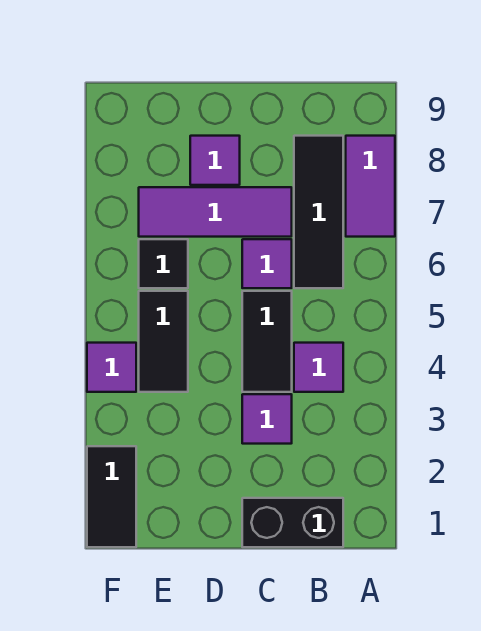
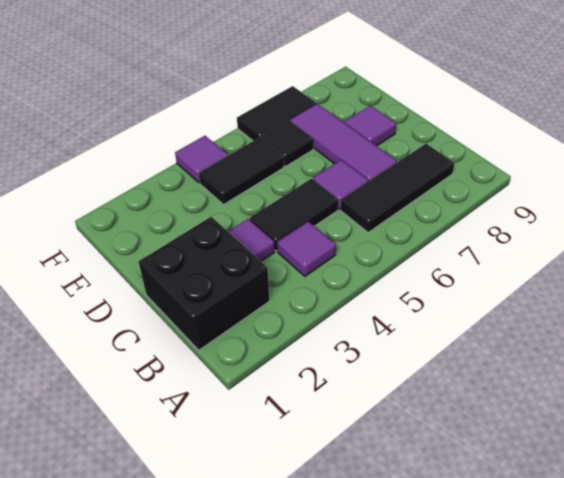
purple 1x2 tile [346,136,395,237] -> none
black 1x2 brick [242,498,343,547] -> black 2x2 brick [139,217,269,350]
black 1x2 tile [87,446,136,547] -> black 1x2 tile moved to [237,86,316,141]

